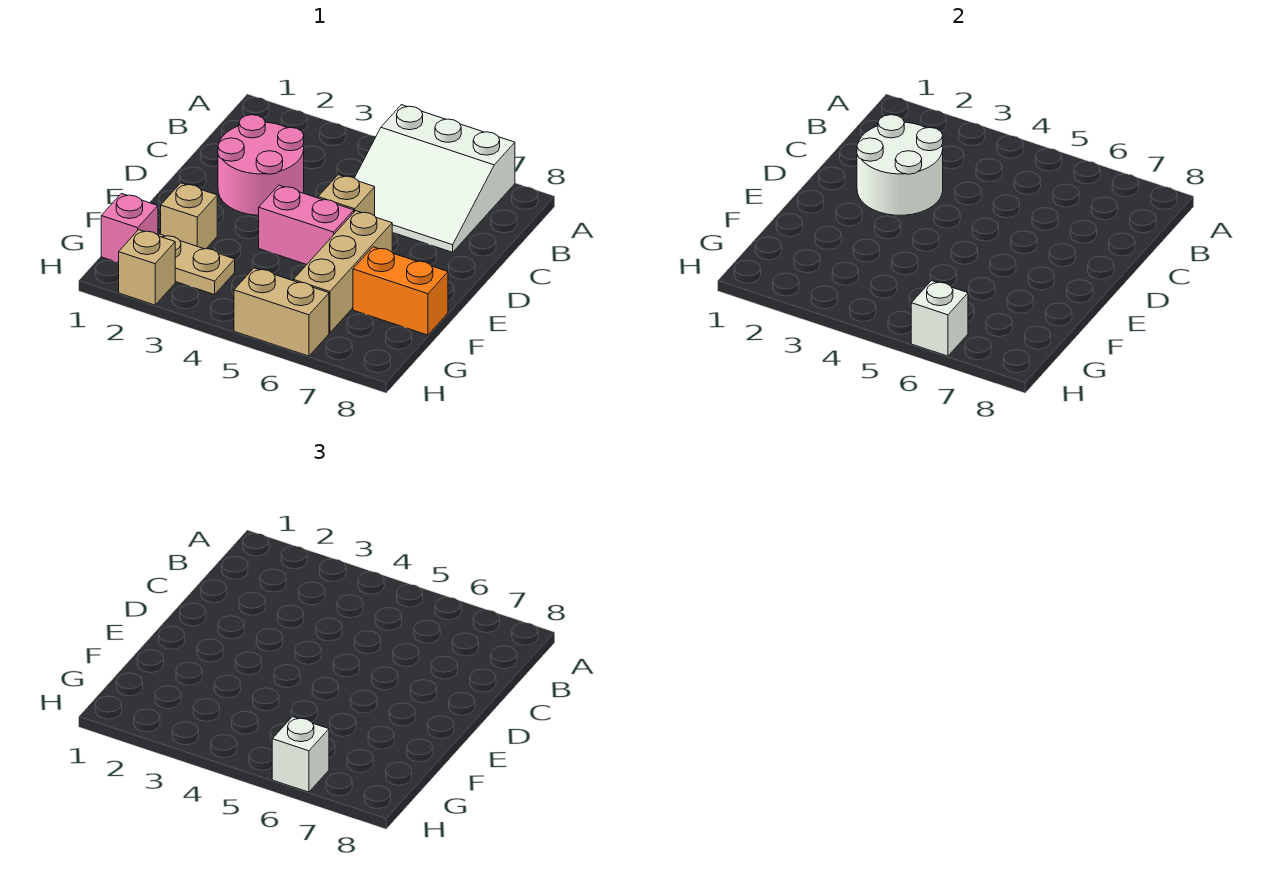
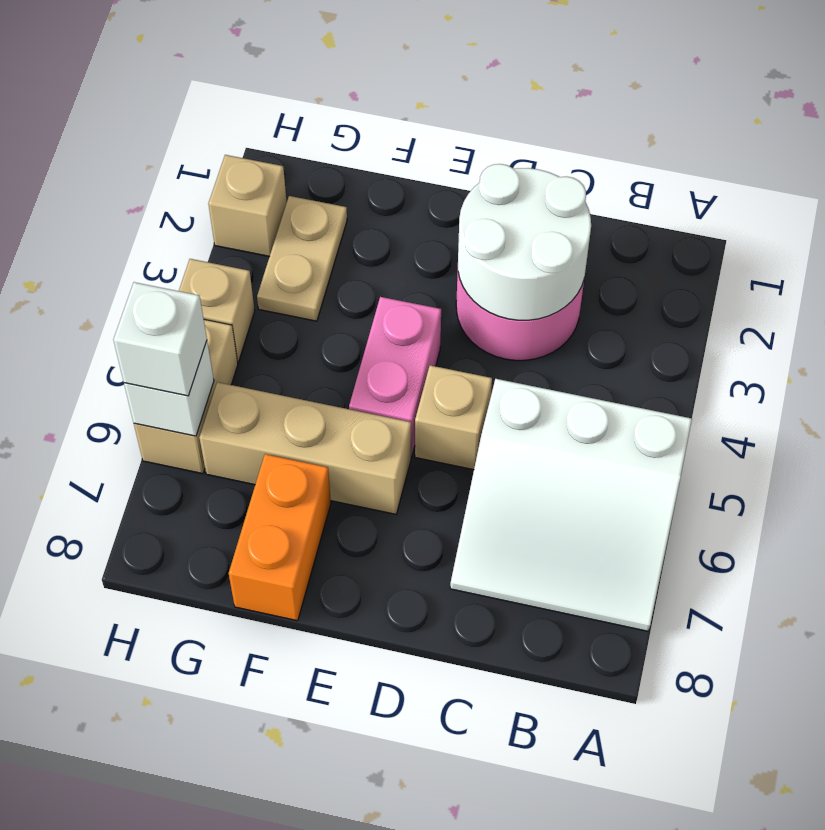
white 3x3 slope [355,105,515,252] -> white 3x3 slope turned to [450,379,692,631]
tan 1x1 brick [161,183,217,249] -> tan 1x1 brick moved to [179,259,255,362]
pink 1x1 brick [101,194,158,263] -> none

